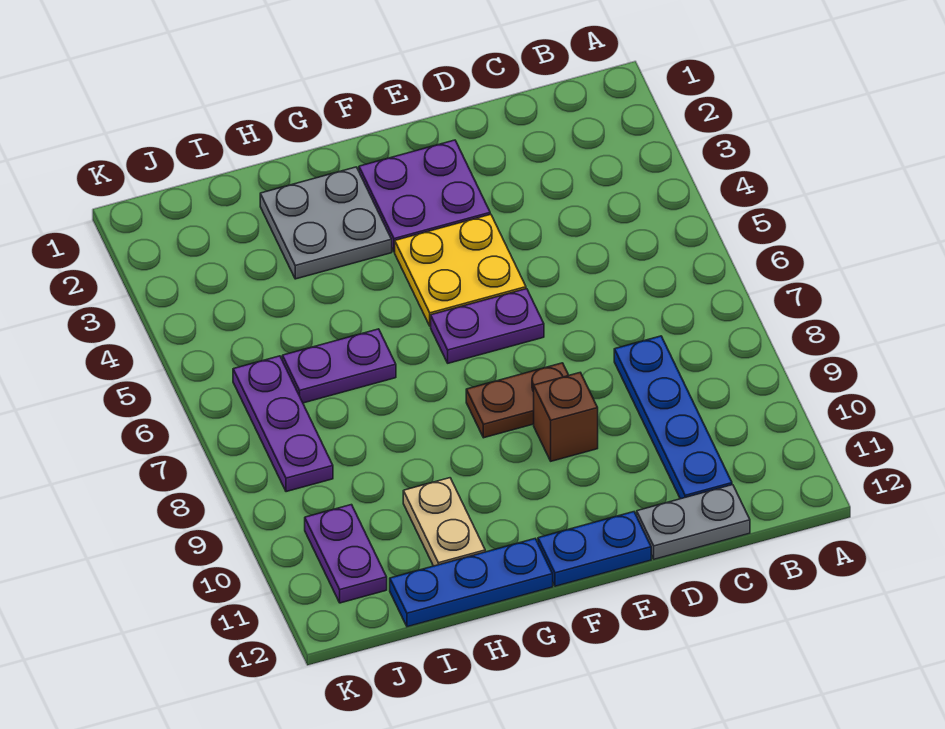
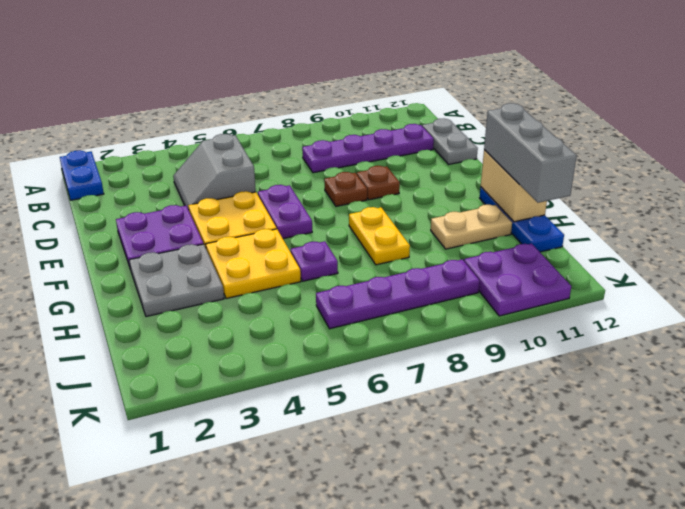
none -> grey 2x2 slope [173,134,256,209]
blue 1x4 plate [614,336,732,499] -> purple 1x4 plate [302,124,434,173]
brown 1x2 plate [466,363,569,438] -> brown 1x1 plate [324,172,367,206]
brown 1x1 brick [534,372,598,461] -> brown 1x1 plate [357,166,400,200]
blue 1x2 plate [538,512,651,586] -> blue 1x2 plate moved to [60,150,104,200]
none -> yellow 2x2 plate [206,229,301,299]
none -> yellow 1x2 plate [349,207,410,265]
none -> tan 1x2 brick [481,150,547,222]
none -> grey 1x3 brick [484,103,577,203]
purple 1x2 plate [282,329,396,403] -> purple 1x1 plate [291,241,338,281]
purple 1x3 plate [233,356,333,492] -> purple 1x4 plate [316,259,480,329]
purple 1x2 plate [305,505,387,603] -> purple 2x2 plate [464,244,571,316]

